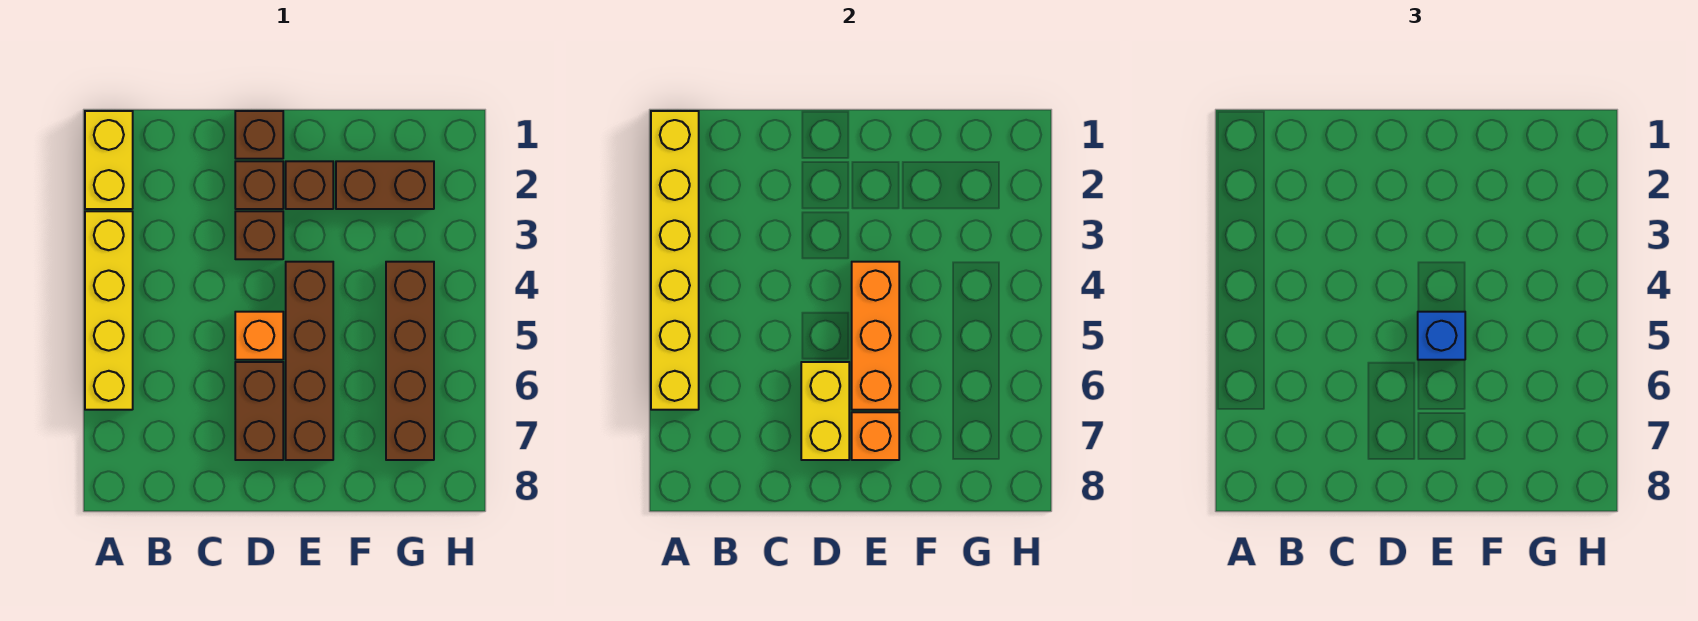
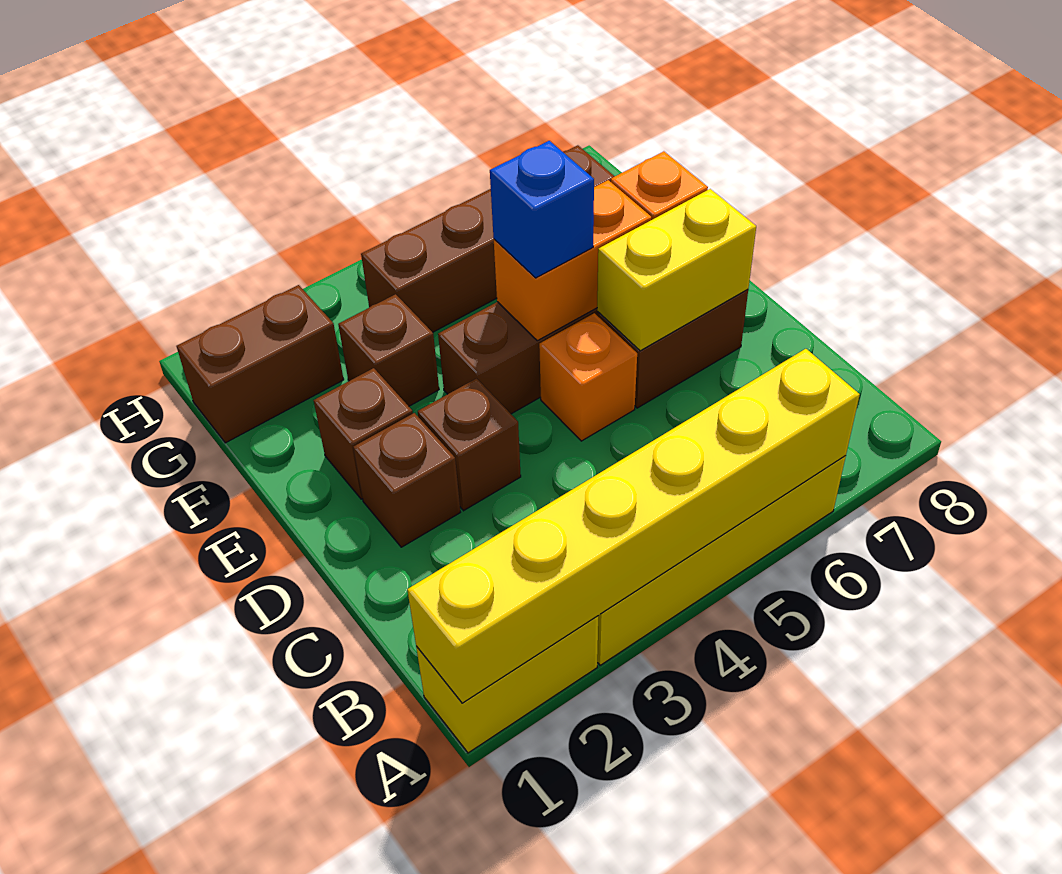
brown 1x1 brick [235,111,283,159] -> brown 1x1 brick moved to [338,294,439,406]
orange 1x3 brick [852,262,899,410] -> orange 1x2 brick [494,180,652,341]
brown 1x2 brick [336,161,434,209] -> brown 1x2 brick turned to [177,285,344,443]

